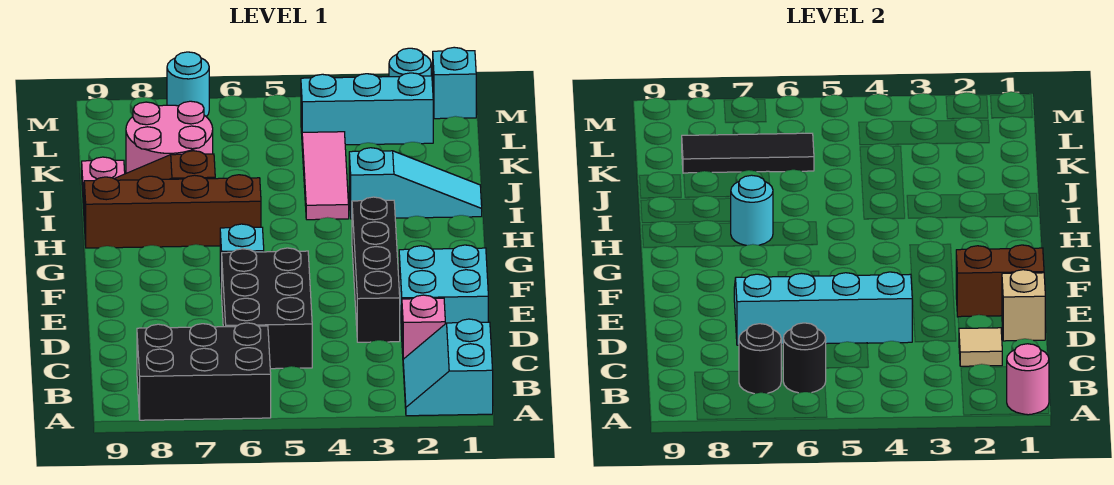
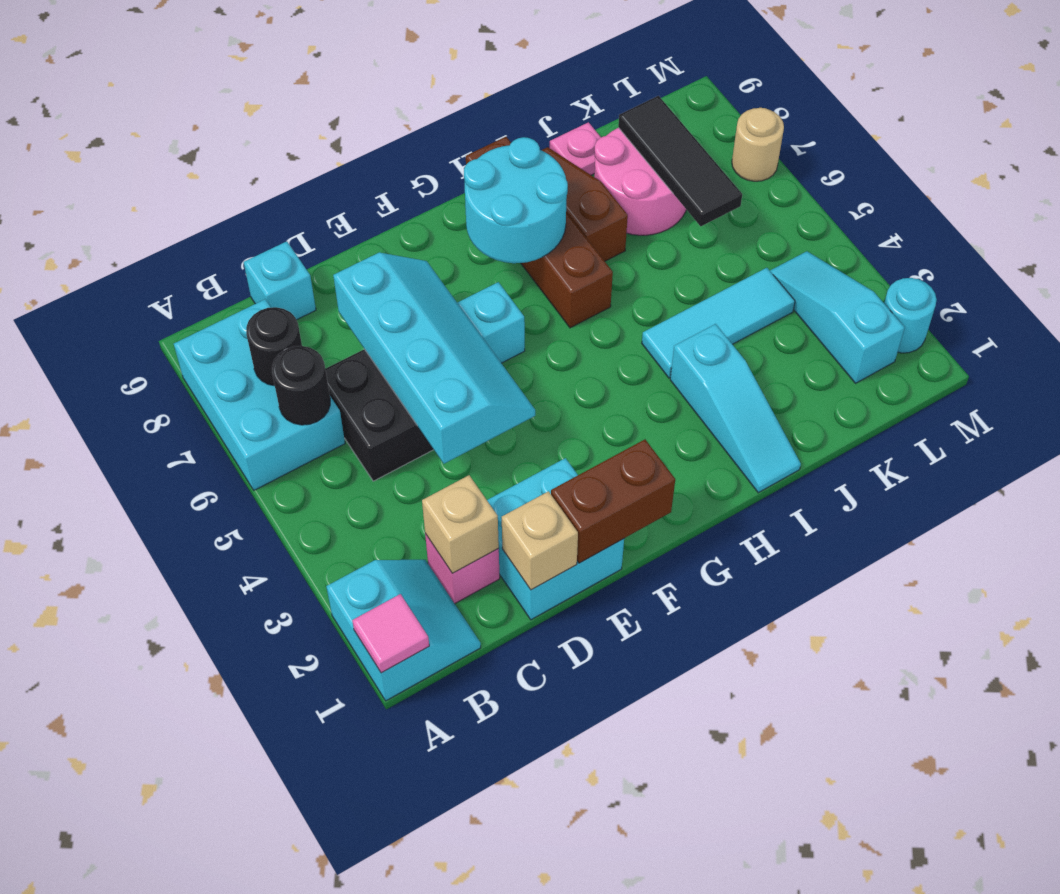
cyan 2x2 slope [403,319,493,416] -> cyan 2x2 slope turned to [326,560,481,701]
pink 1x1 round brick [1007,344,1049,415] -> pink 1x1 tile [352,594,429,673]
black 2x3 brick [137,323,271,420] -> cyan 2x3 brick [174,299,345,490]
tan 1x1 tile [959,328,1002,366] -> tan 1x1 brick [422,475,499,573]
black 1x4 brick [352,197,400,342] -> none
brown 1x2 brick [956,245,1044,317] -> brown 1x2 brick turned to [551,440,675,563]
cyan 1x1 round brick [730,175,773,245] -> cyan 2x2 round brick [464,137,568,263]
pink 1x3 tile [302,132,349,220] -> cyan 1x3 tile [642,268,795,378]
cyan 1x3 brick [301,73,433,145] -> cyan 1x3 slope [770,251,905,383]
cyan 1x1 brick [433,47,476,119] -> cyan 1x1 brick moved to [244,241,316,320]
cyan 1x1 round brick [167,52,209,117] -> tan 1x1 round brick [732,108,784,181]

